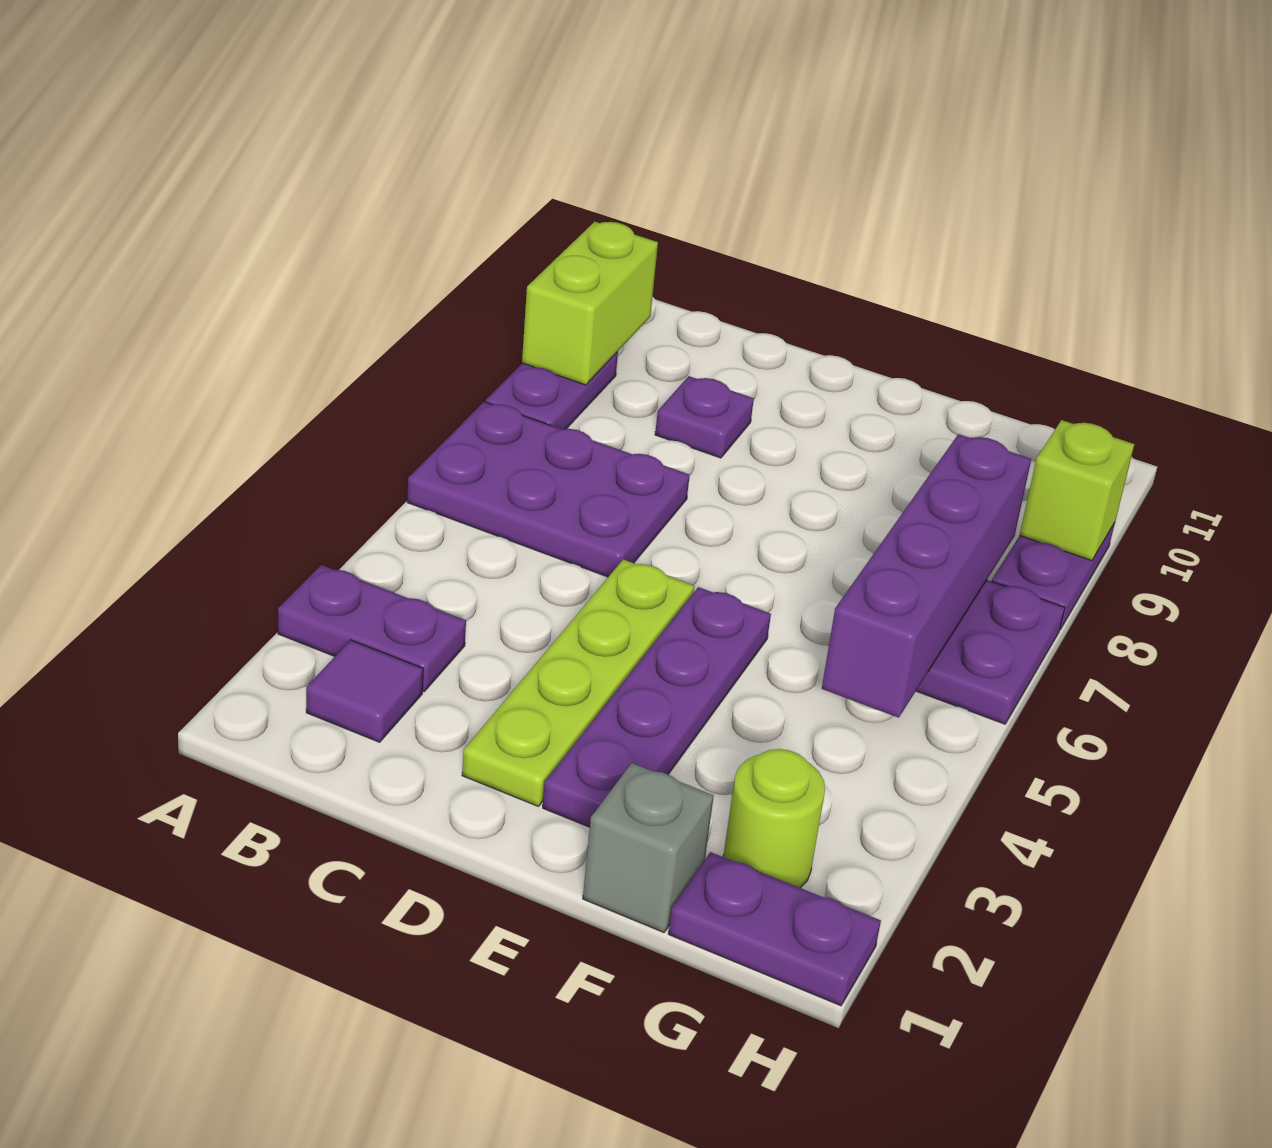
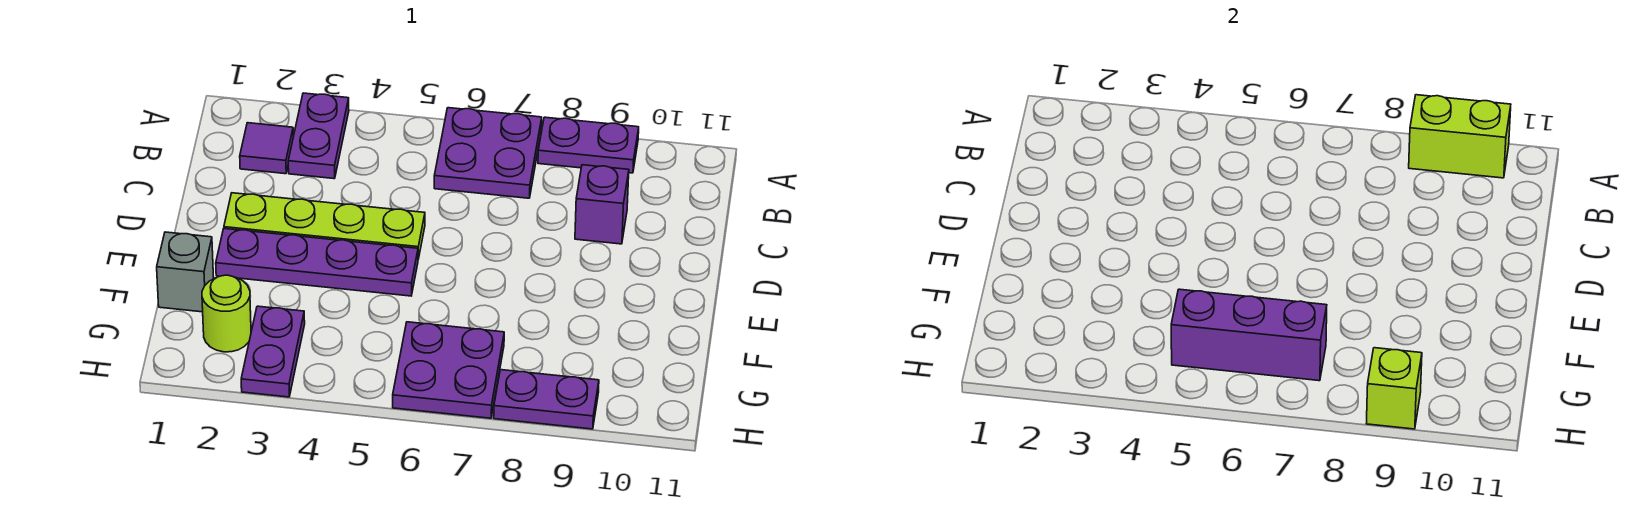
purple 2x3 plate [407,402,690,577] -> purple 2x2 plate [434,108,542,198]
purple 1x1 plate [655,376,754,458] -> purple 1x1 brick [575,165,629,244]
purple 1x2 plate [668,852,881,1006] -> purple 1x2 plate moved to [241,306,305,397]
purple 1x4 brick [822,434,1031,718] -> purple 1x3 brick [1171,289,1327,381]

